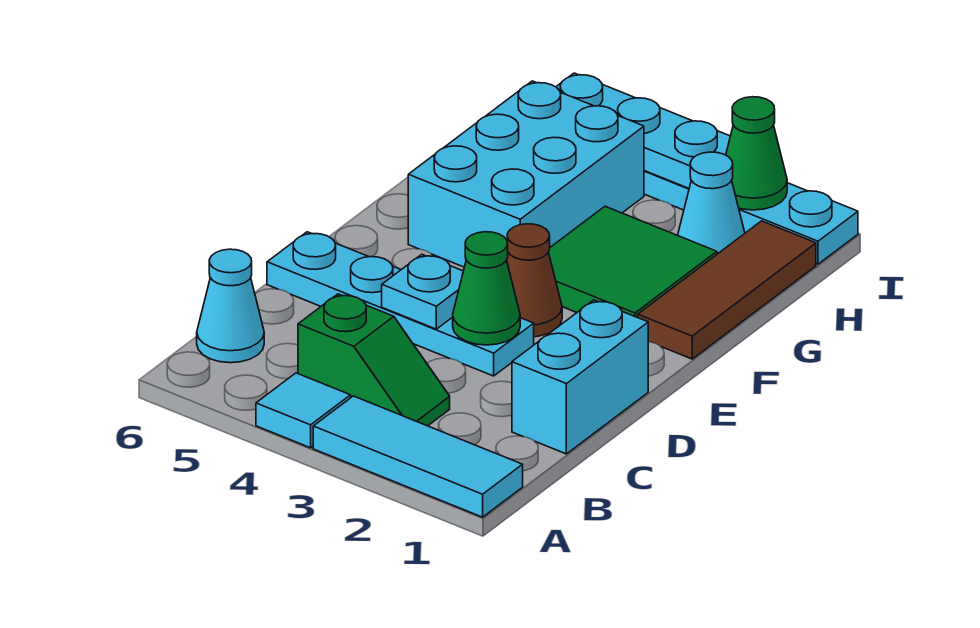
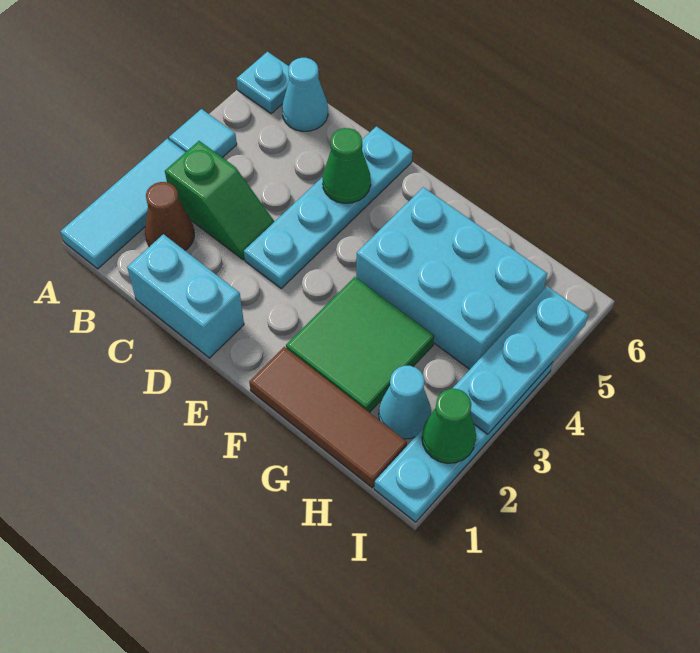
green 1x2 slope [298,294,450,426] -> green 1x2 slope turned to [165,141,275,260]
green 1x1 cone [453,232,520,345] -> green 1x1 cone moved to [322,128,371,203]
cyan 1x1 plate [382,254,463,329] -> cyan 1x1 plate moved to [237,52,289,113]
brown 1x1 cone [507,224,562,337] -> brown 1x1 cone moved to [145,182,194,250]

